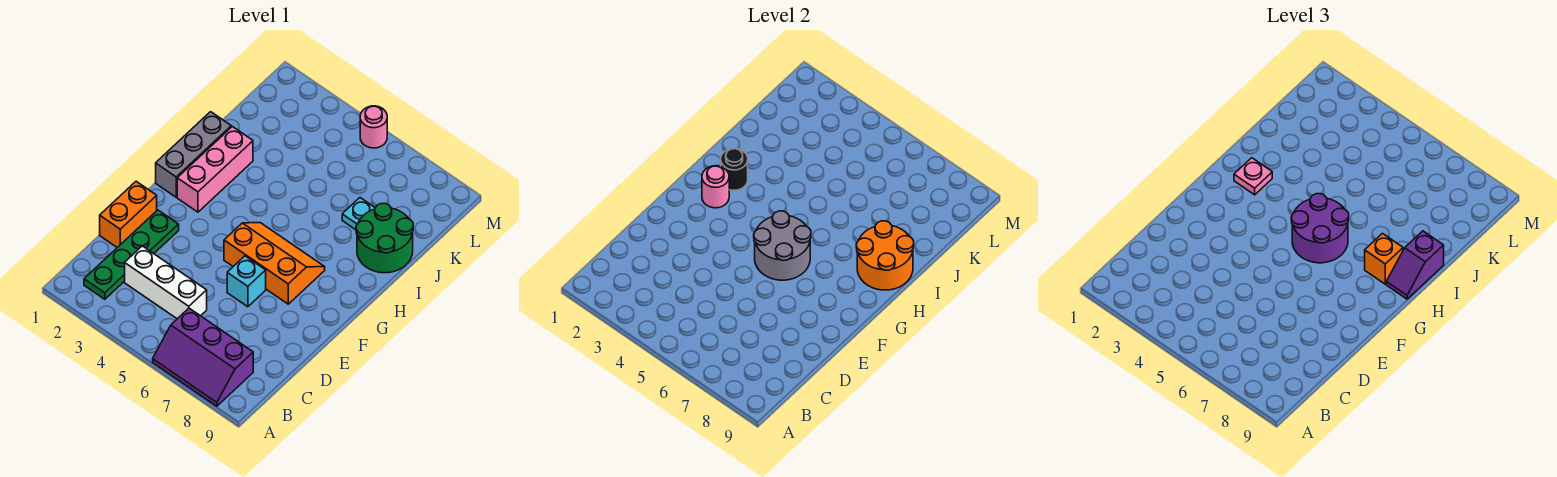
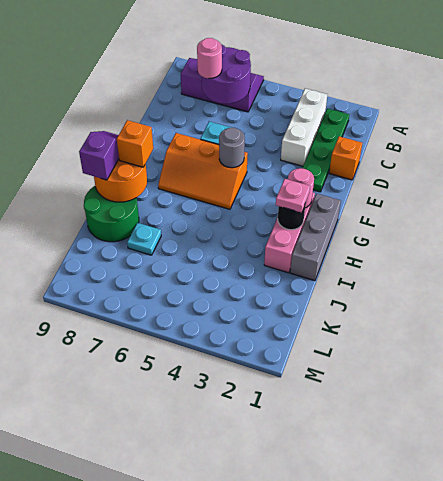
white 1x3 brick [125,246,207,319] -> white 1x3 brick turned to [281,89,327,166]
orange 1x2 brick [100,181,157,247] -> orange 1x1 brick [329,136,362,180]
grey 2x2 round brick [754,211,811,280] -> grey 1x1 round brick [219,128,245,168]
purple 2x2 round brick [1291,194,1349,263] -> purple 2x2 round brick moved to [202,44,251,104]
pink 1x1 round brick [360,106,387,148] -> pink 1x1 round brick moved to [197,38,222,78]

